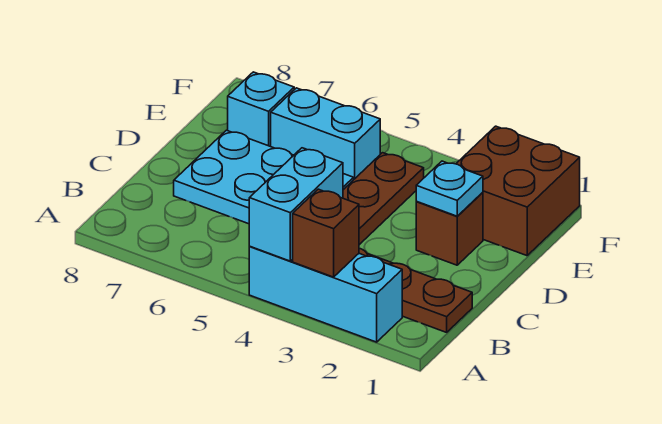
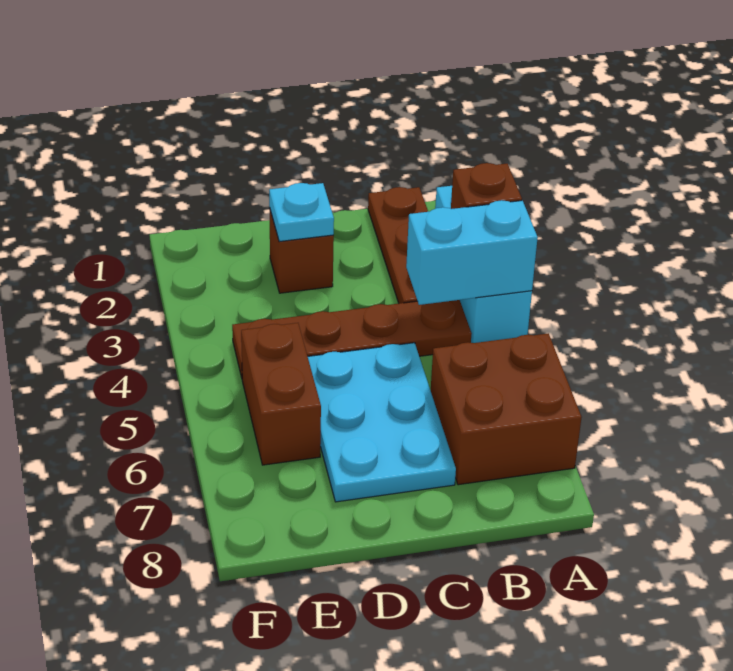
brown 2x2 brick [456,126,580,256] -> brown 2x2 brick moved to [431,333,582,485]
cyan 1x2 brick [271,88,380,179] -> brown 1x2 brick [241,323,321,465]
cyan 1x1 brick [228,72,294,146] -> none

